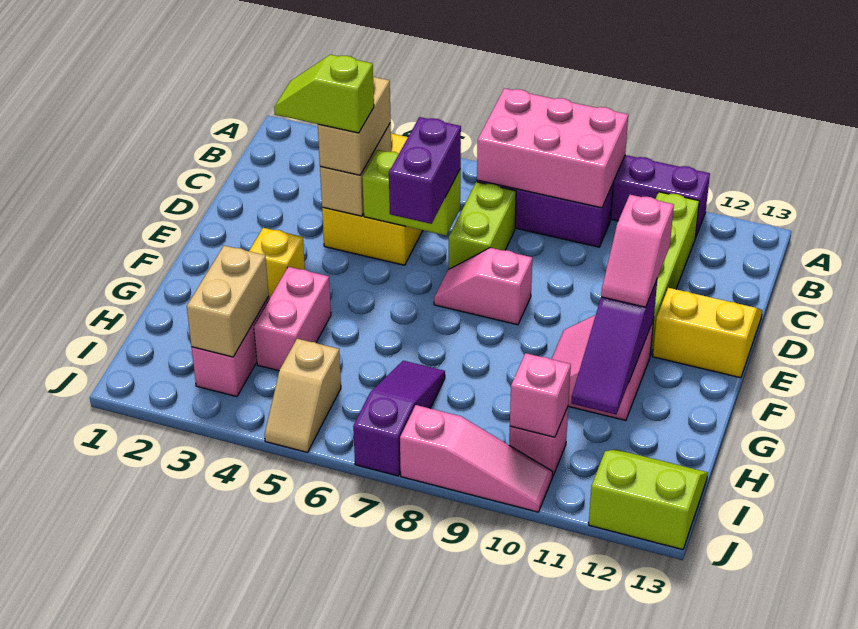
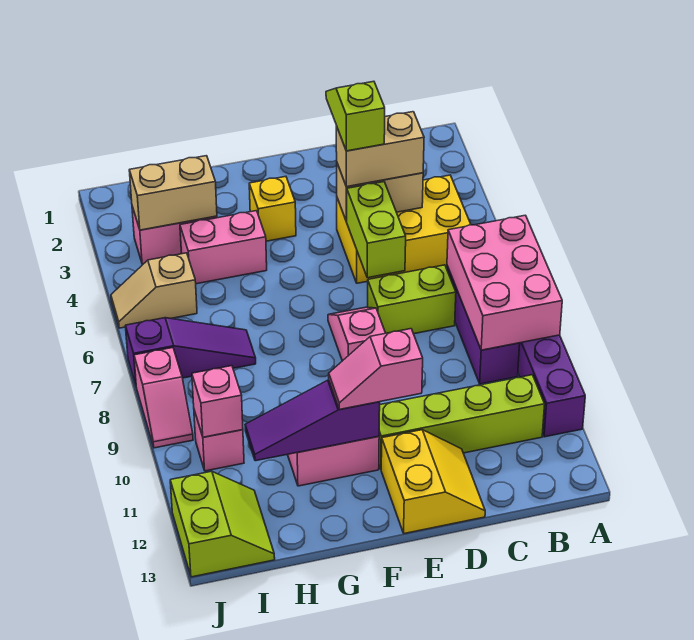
purple 1x2 brick [389,117,461,224] -> none
pink 1x3 slope [400,405,553,512] -> pink 1x2 slope [134,348,193,448]

